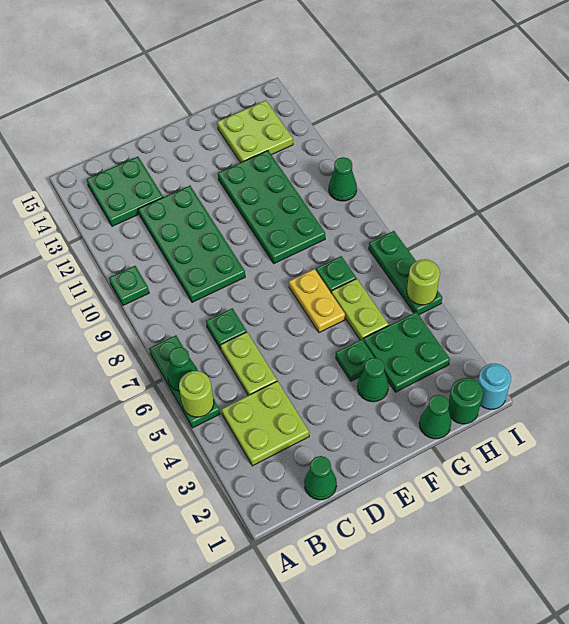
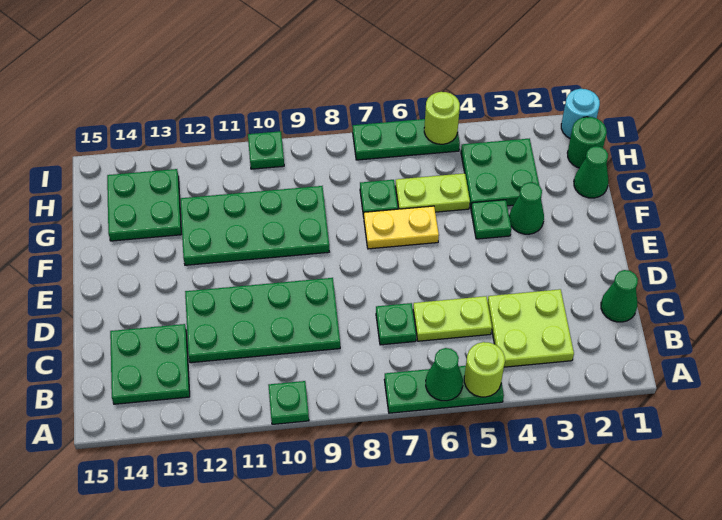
lime 2x2 plate [217,100,293,163] -> green 2x2 plate [107,169,181,241]
green 1x1 cone [329,157,357,201] -> green 1x1 plate [248,131,284,169]

